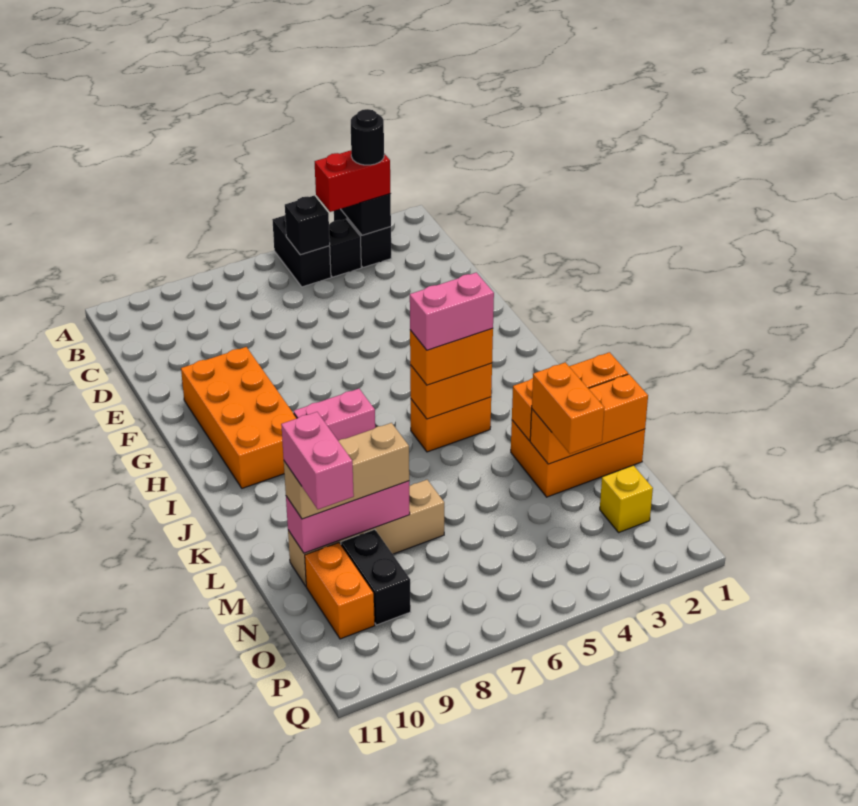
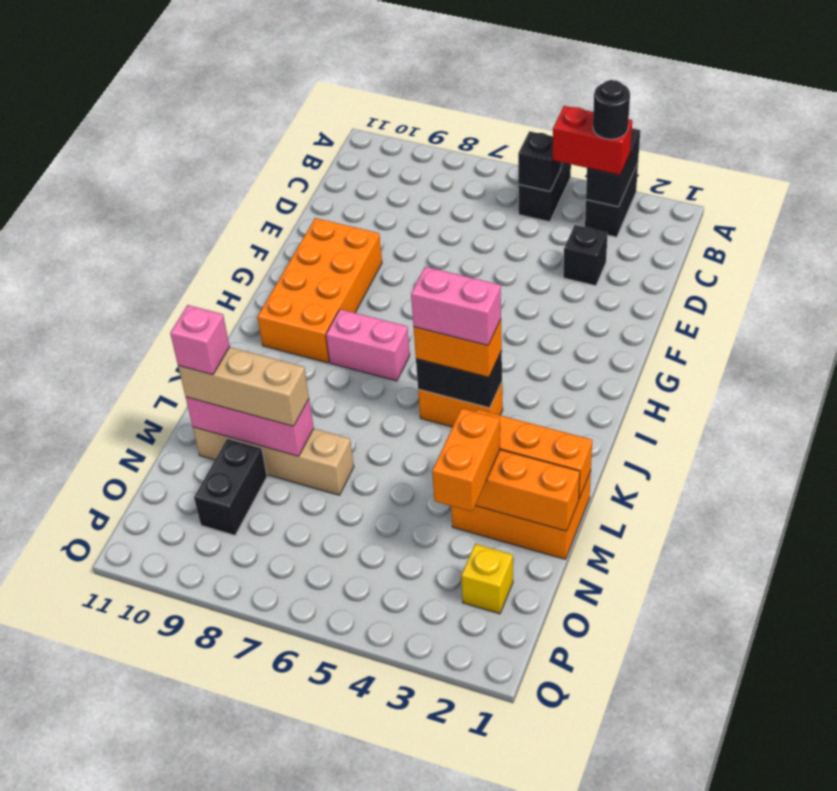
black 1x1 brick [329,219,361,277] -> black 1x1 brick moved to [563,225,608,286]
orange 1x2 brick [410,363,492,419] -> black 1x2 brick [416,351,502,408]
pink 1x2 brick [281,412,354,509] -> pink 1x1 brick [170,305,230,375]
orange 1x2 brick [305,543,375,639] -> none

